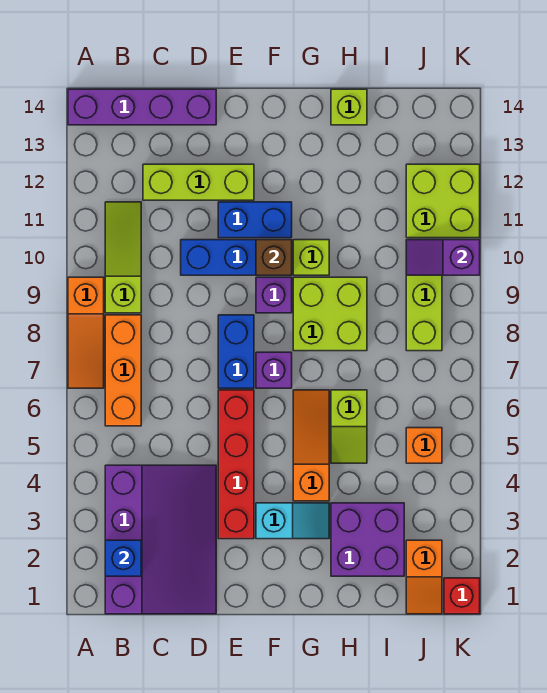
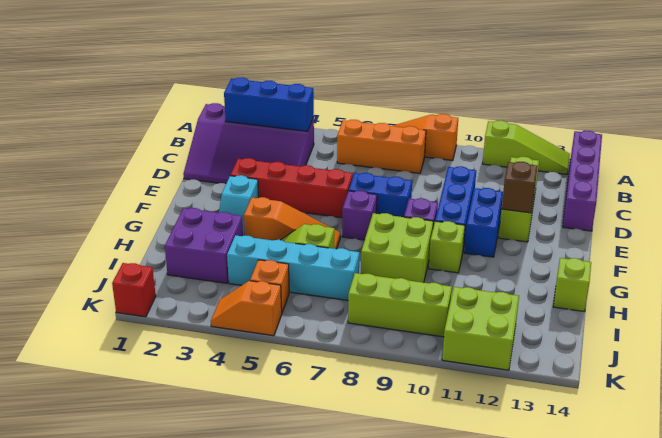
blue 1x1 brick [105,540,141,576] -> blue 1x3 brick [224,77,314,131]
lime 1x3 slope [105,202,141,313] -> lime 1x3 slope moved to [483,120,570,174]
brown 1x1 brick [256,240,292,275] -> brown 1x1 brick moved to [502,162,538,213]
none -> cyan 1x4 brick [227,235,359,300]
orange 1x2 slope [406,540,442,614] -> orange 1x2 slope moved to [211,281,282,336]
purple 1x2 slope [406,240,480,275] -> none

